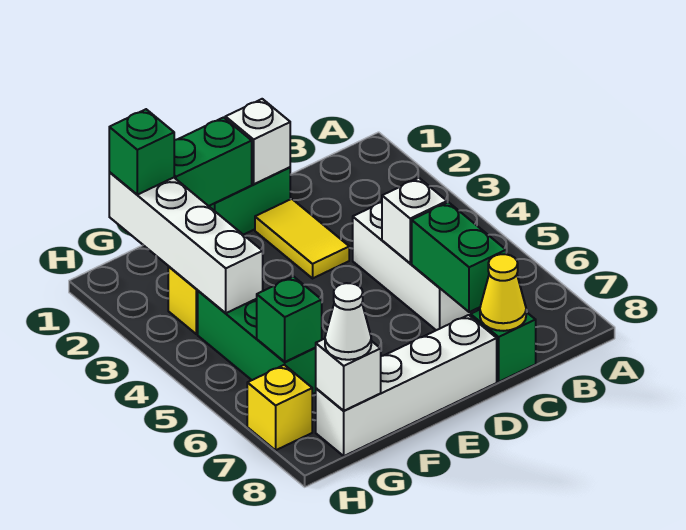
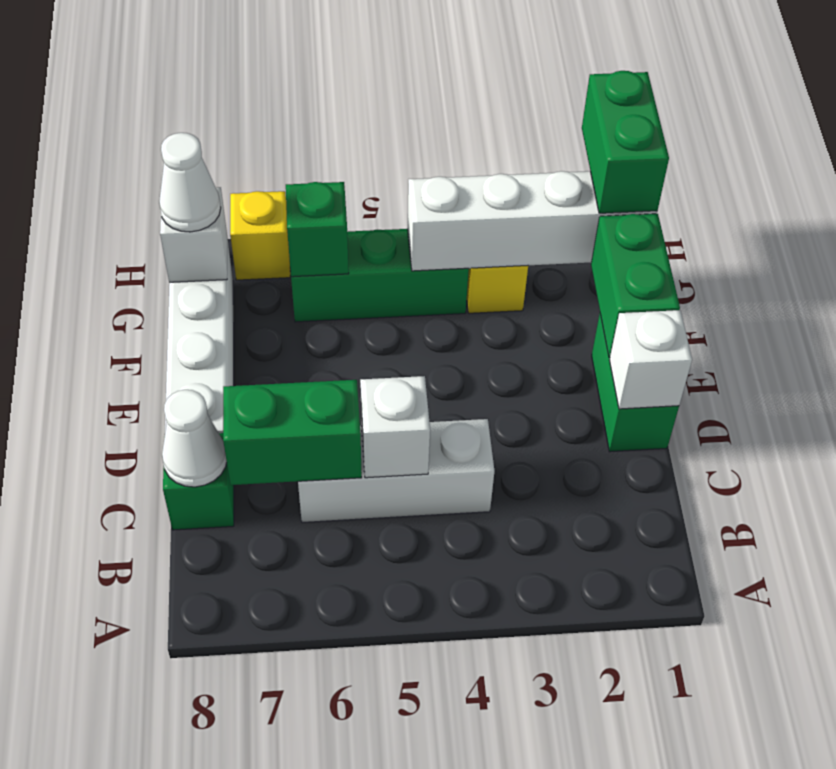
yellow 1x1 cone [480,254,526,331] -> white 1x1 cone [162,390,227,487]
yellow 1x2 tile [255,199,349,278] -> none
green 1x1 brick [109,109,174,195] -> green 1x2 brick [582,71,669,213]

